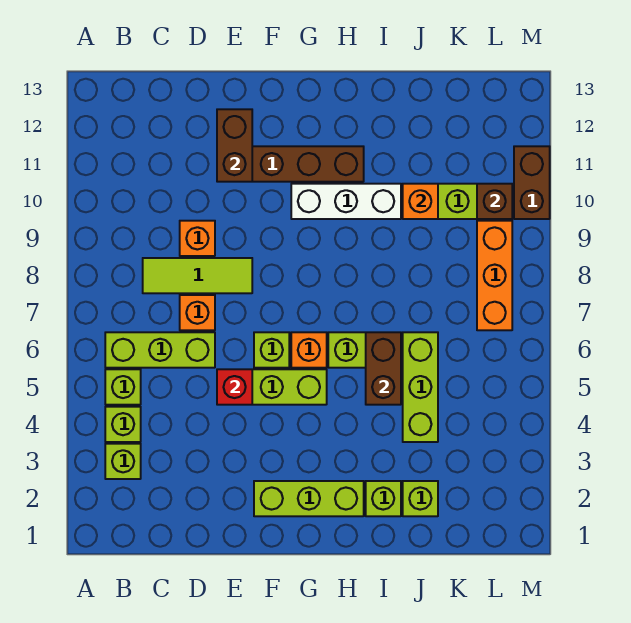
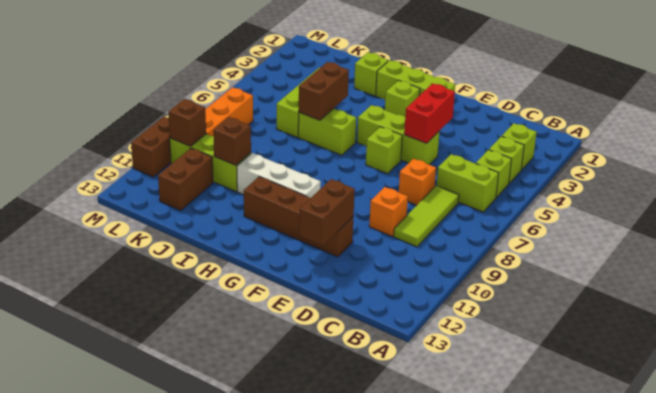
lime 1x3 brick [105,332,215,368] -> lime 1x2 brick [437,154,499,212]
lime 1x3 tile [143,258,252,293] -> lime 1x3 tile turned to [394,186,459,247]
red 1x1 brick [217,369,252,405] -> red 1x2 brick [404,83,455,143]
orange 1x1 brick [291,332,327,368] -> none
lime 1x1 brick [403,481,438,516] -> lime 1x1 brick moved to [385,80,420,116]
orange 1x1 brick [403,184,438,219] -> brown 1x1 brick [213,117,251,165]
none -> brown 1x2 brick [158,148,213,211]

